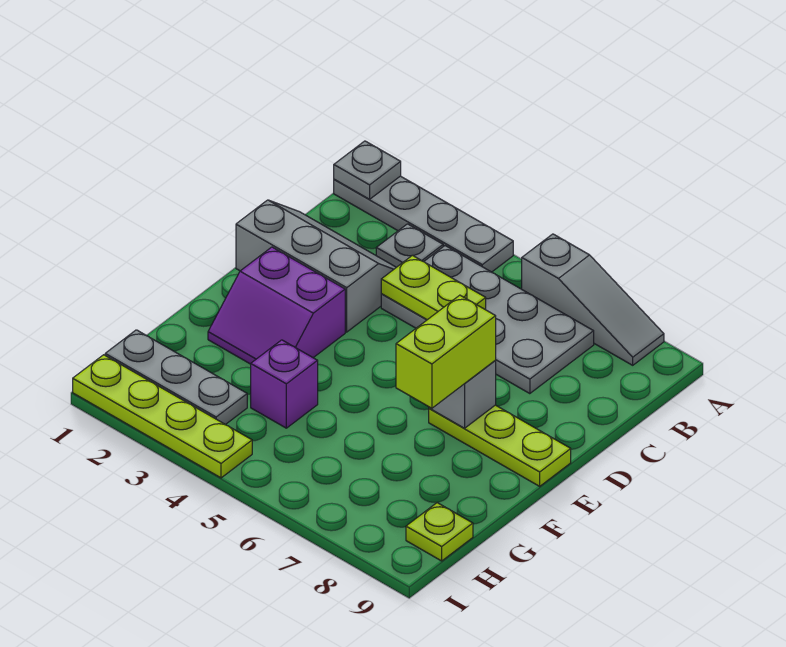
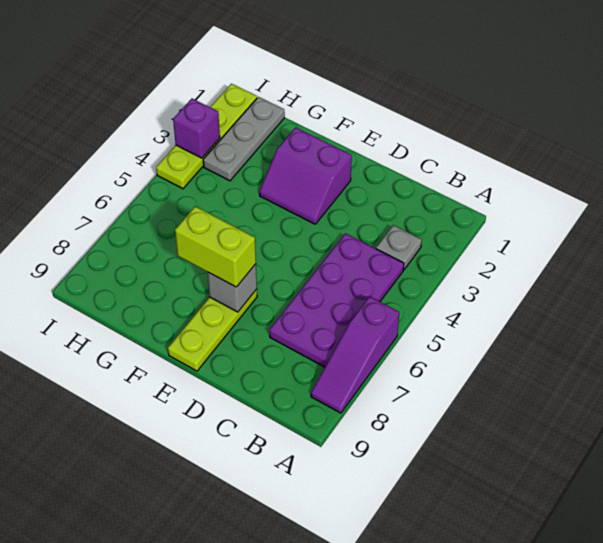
grey 1x4 plate [334,176,513,272] -> none
grey 1x1 plate [334,141,401,199] -> none
grey 1x3 slope [522,234,664,365] -> purple 1x3 slope [311,296,399,413]
grey 2x4 plate [381,246,594,394] -> purple 2x4 plate [269,233,404,367]
grey 2x3 slope [236,200,396,332] -> none
lime 1x2 plate [381,255,486,320] -> none
purple 2x2 slope [208,247,345,364] -> purple 2x2 slope turned to [259,127,352,224]
purple 1x1 brick [251,340,318,428] -> purple 1x1 brick moved to [173,99,220,158]
lime 1x1 plate [406,503,473,561] -> none

